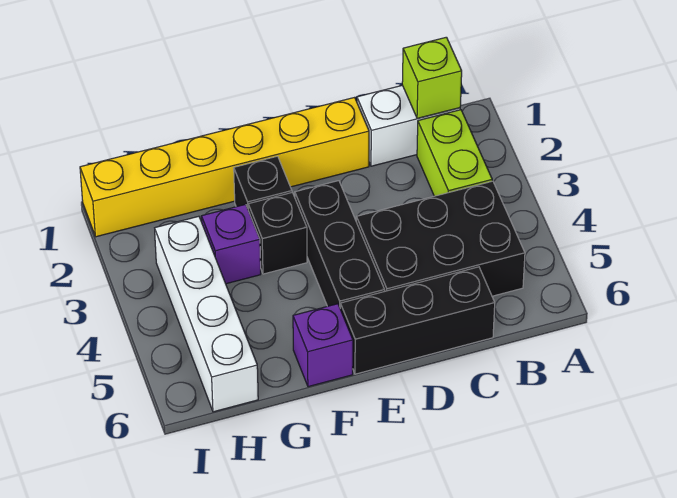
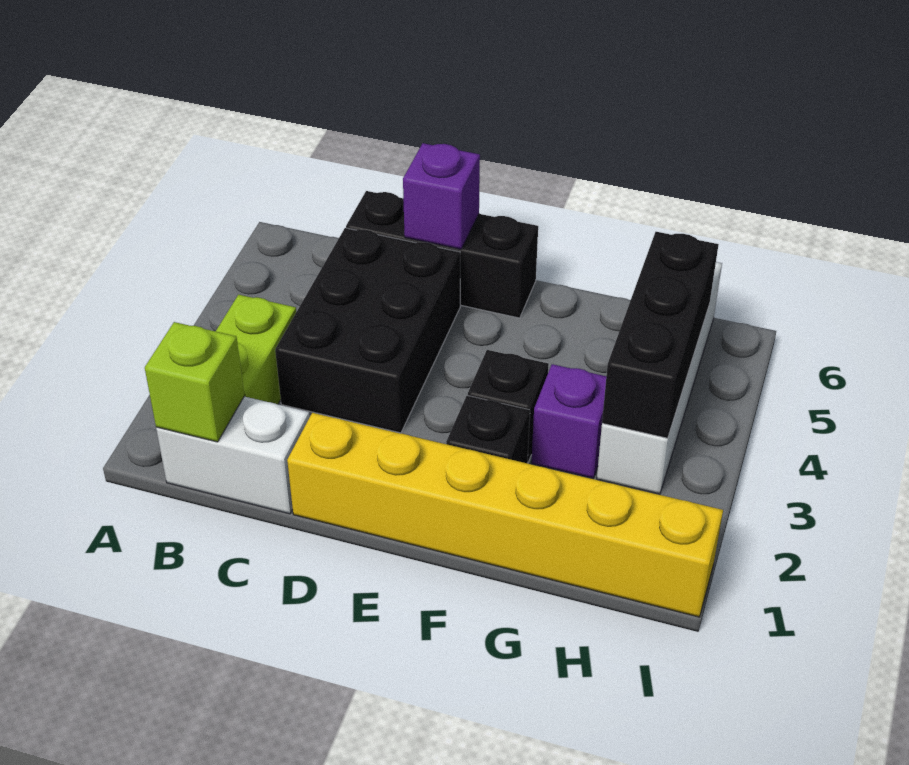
black 2x3 brick [356,181,525,296] -> black 2x3 brick turned to [275,228,460,433]
black 1x3 brick [295,181,385,307] -> black 1x3 brick moved to [602,232,719,438]
purple 1x1 brick [293,304,353,387] -> purple 1x1 brick moved to [403,143,480,249]

